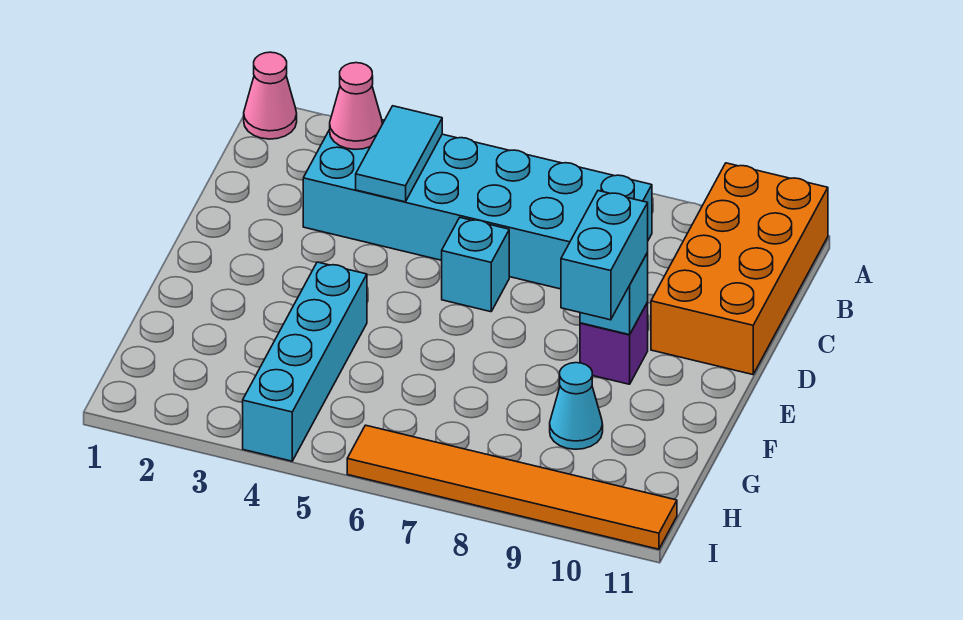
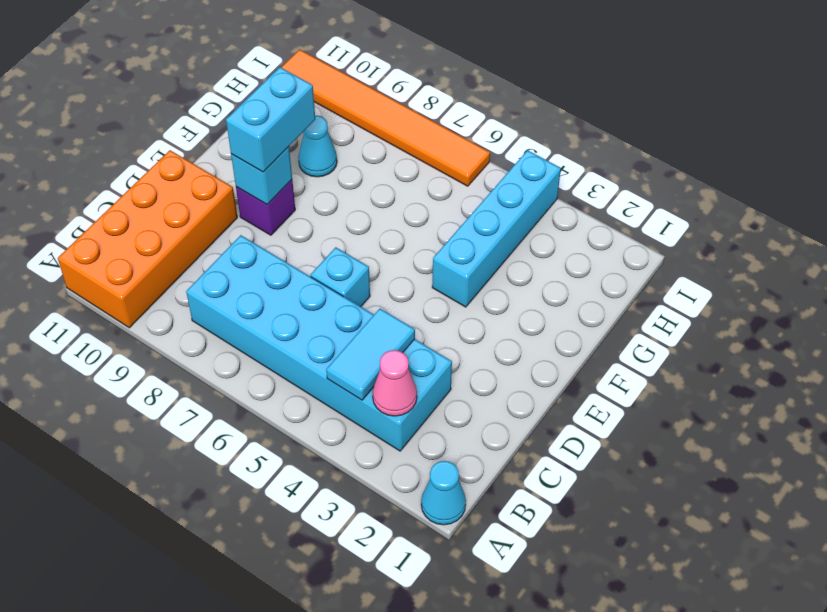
pink 1x1 cone [244,52,297,139] -> cyan 1x1 cone [421,461,466,525]

